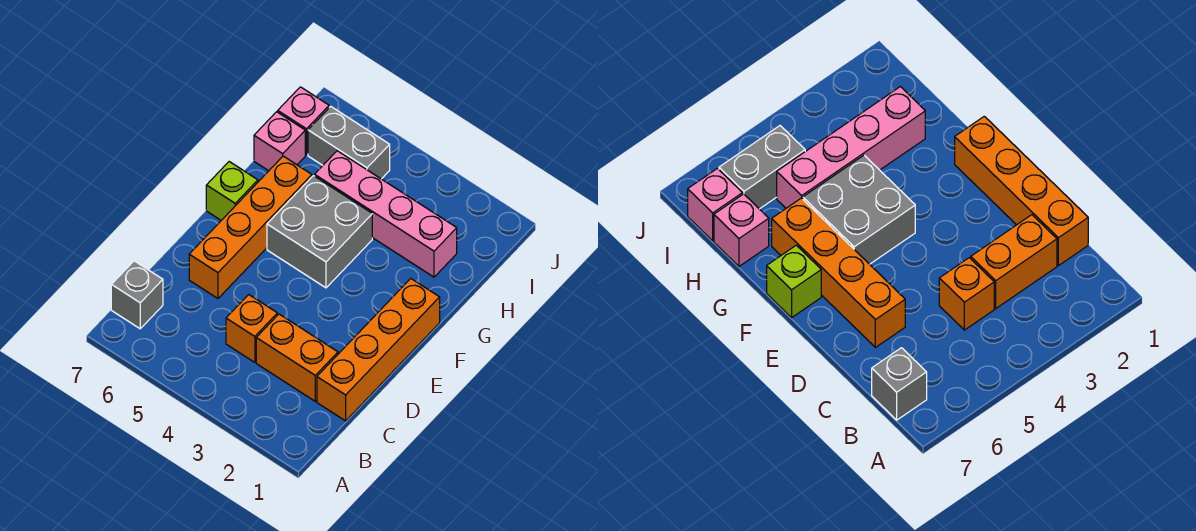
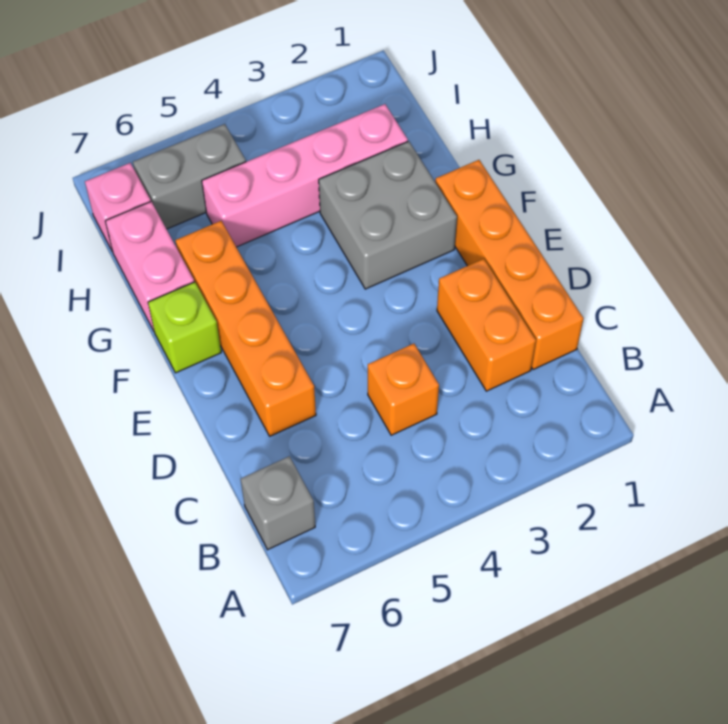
orange 1x2 brick [256,314,338,401] -> orange 1x2 brick turned to [437,259,536,391]
grey 2x2 brick [267,176,372,288] -> grey 2x2 brick moved to [319,141,457,289]
pink 1x1 brick [254,112,305,171] -> pink 1x2 brick [105,202,194,331]

